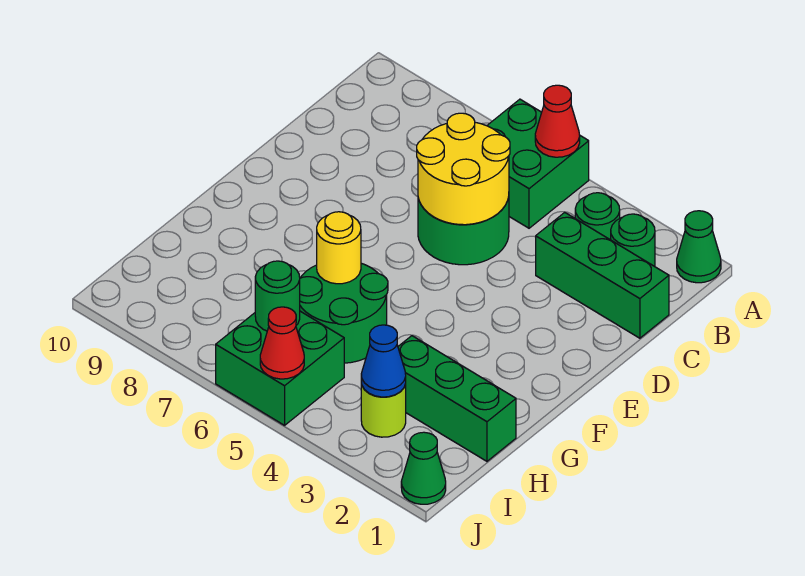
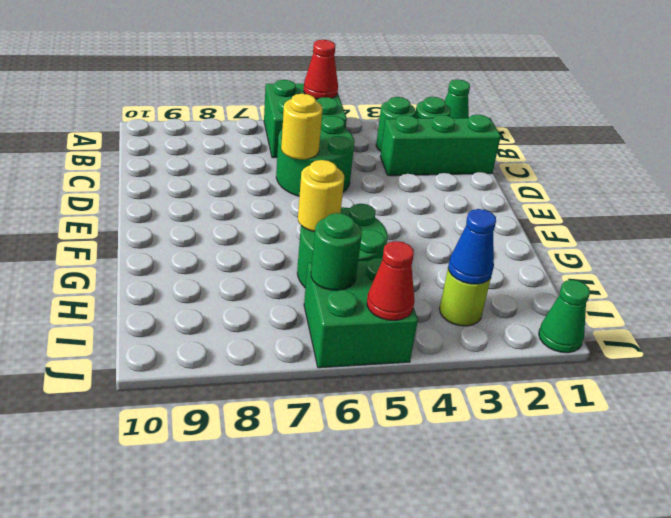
yellow 2x2 round brick [417,113,510,225] -> yellow 1x1 round brick [281,94,323,159]
green 1x3 brick [398,336,516,461] -> none

